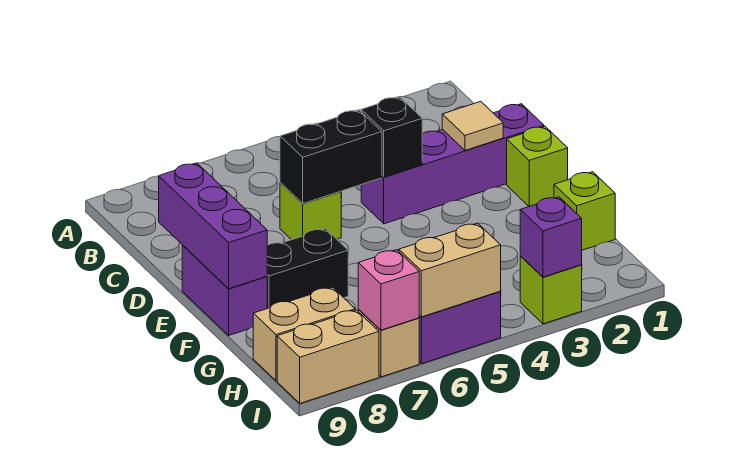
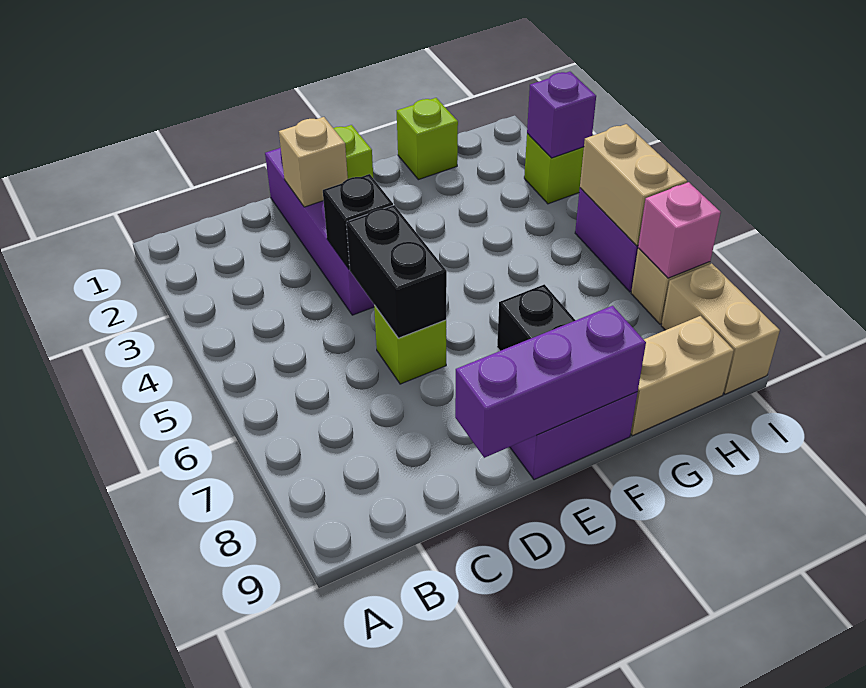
tan 1x1 tile [442,101,503,150] -> tan 1x1 brick [279,117,348,207]
tan 1x2 brick [253,287,355,381] -> tan 1x2 brick turned to [631,316,734,436]

